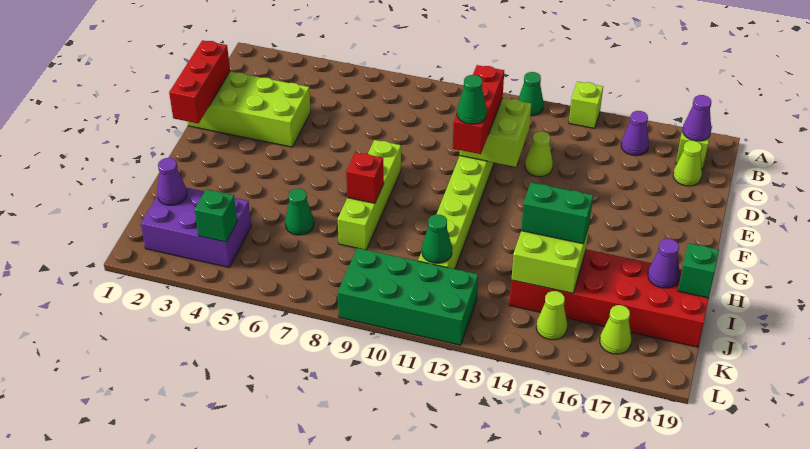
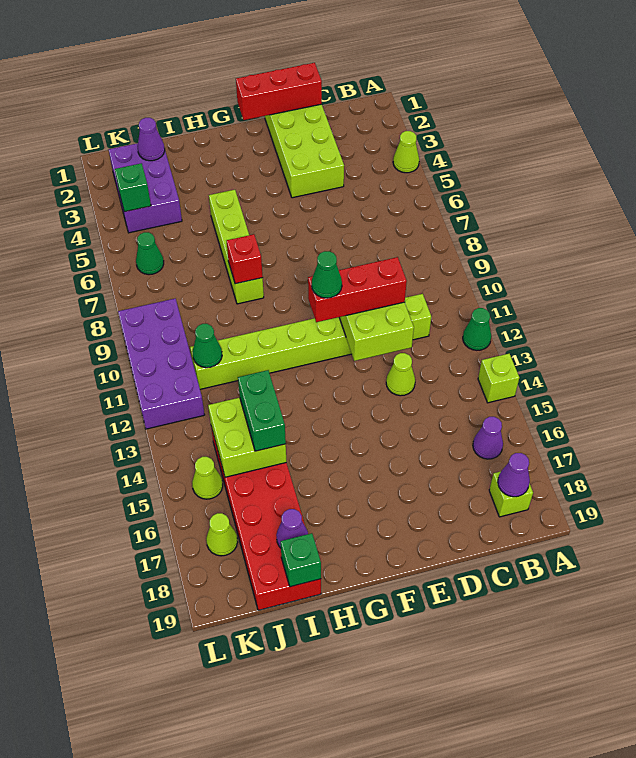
lime 1x1 cone [673,141,702,186] -> lime 1x1 cone moved to [393,131,419,173]
lime 1x4 brick [338,140,401,250] -> lime 1x4 brick turned to [209,190,264,304]
green 1x1 cone [285,189,314,235] -> green 1x1 cone moved to [136,232,164,275]
green 2x4 brick [338,248,478,345] -> purple 2x4 brick [118,299,204,429]

